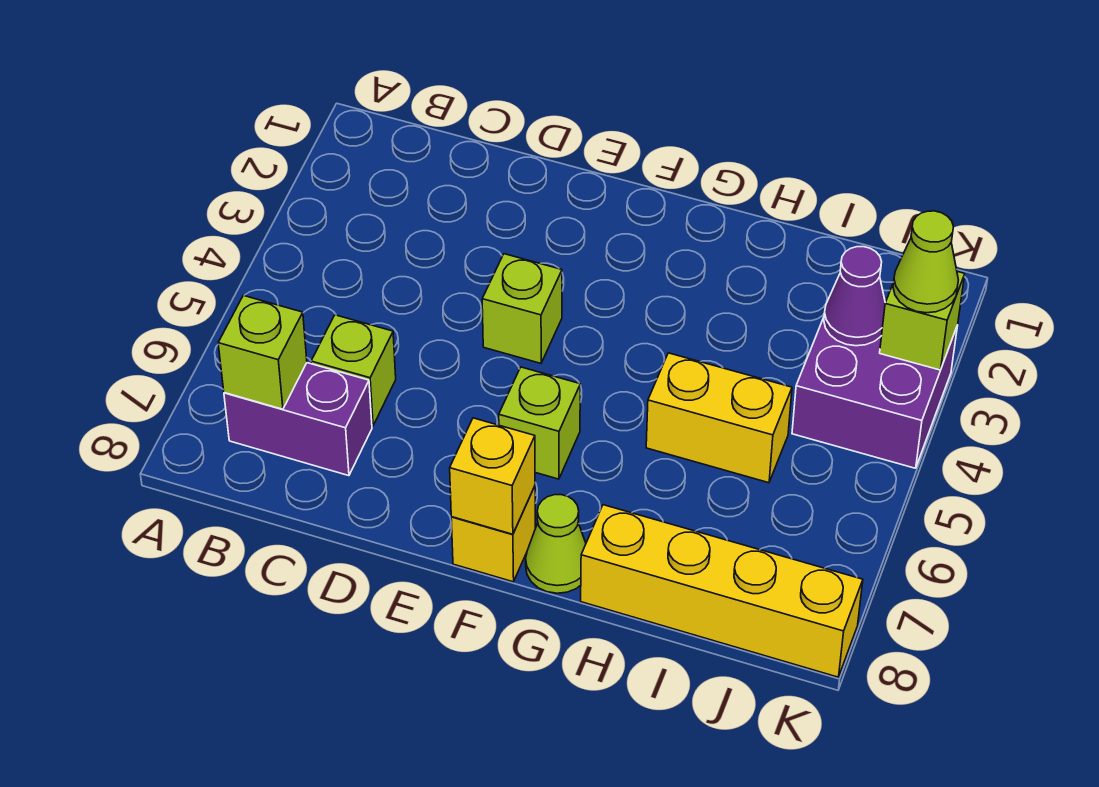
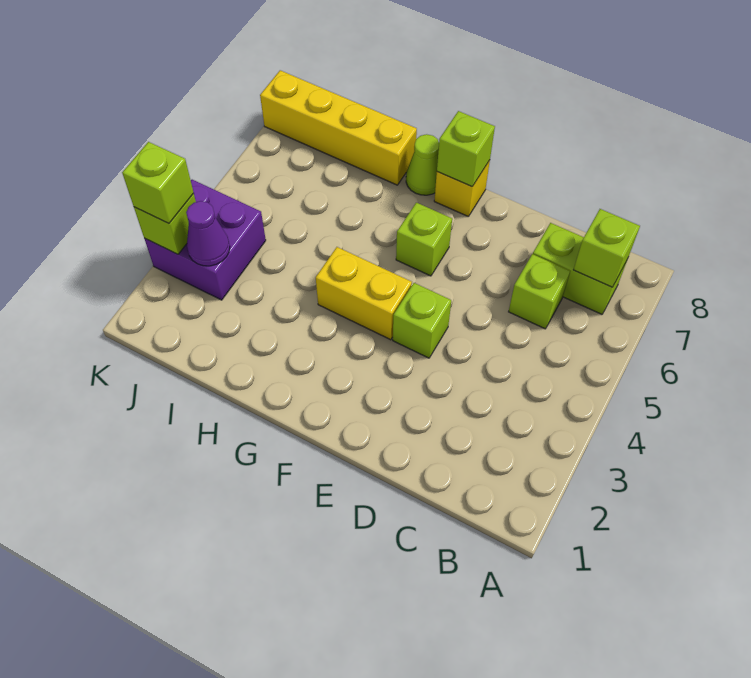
purple 1x2 brick [224,363,372,476] -> lime 1x2 brick [533,223,628,314]
yellow 1x1 brick [450,418,535,534] -> lime 1x1 brick [437,111,495,186]
yellow 1x2 brick [646,353,792,483] -> yellow 1x2 brick moved to [316,247,412,340]
lime 1x1 cone [893,211,958,313] -> lime 1x1 brick [122,142,194,223]

